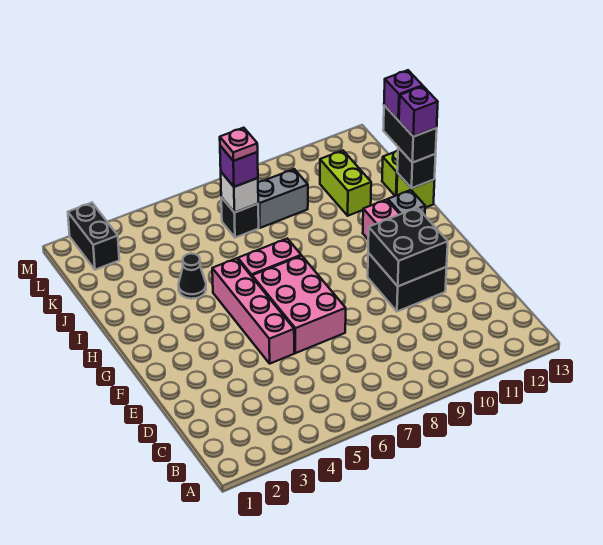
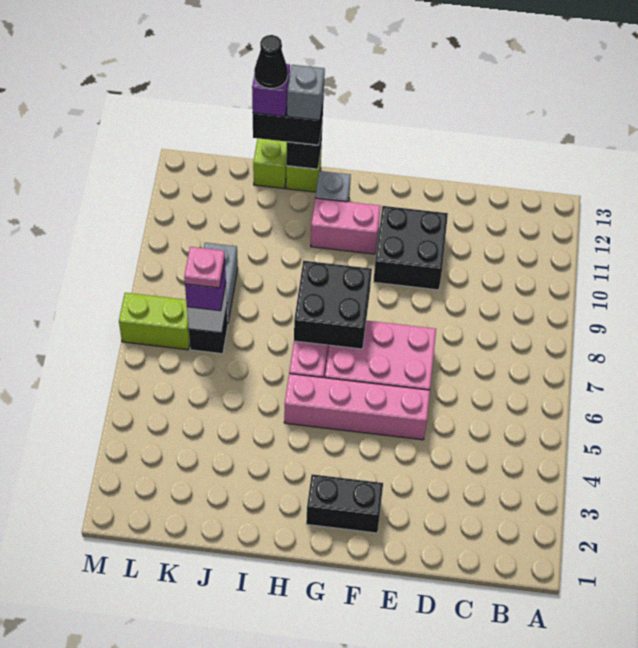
black 2x2 brick [368,208,448,286] -> black 2x2 brick moved to [294,261,372,349]
black 1x1 cone [179,253,206,299] -> black 1x1 cone moved to [254,35,288,88]
purple 1x1 brick [399,86,438,137] -> grey 1x1 brick [287,65,325,120]
lime 1x2 brick [320,150,371,216] -> lime 1x2 brick moved to [119,293,190,350]
black 1x2 brick [68,203,119,270] -> black 1x2 brick moved to [306,474,383,533]

